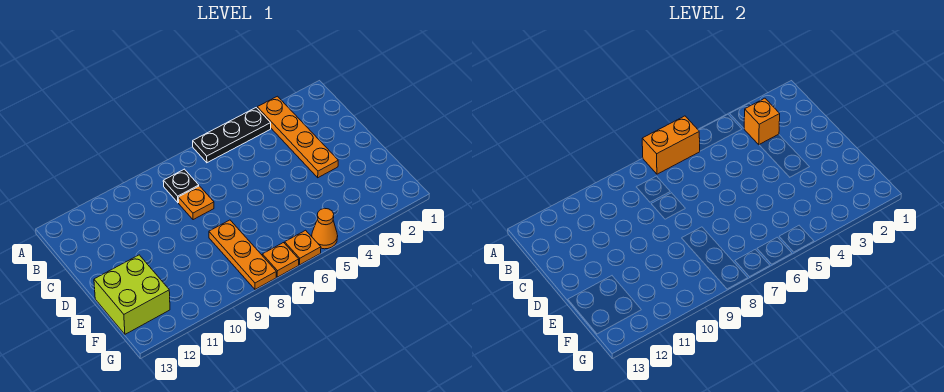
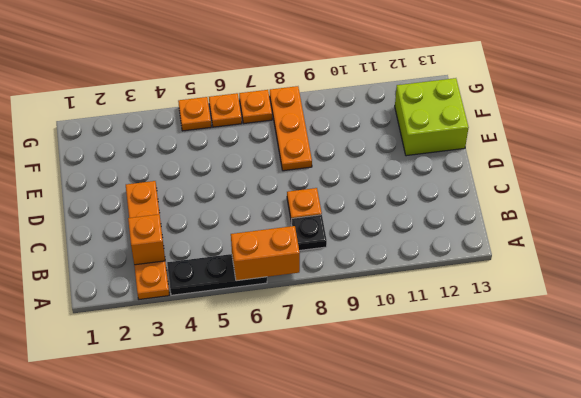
orange 1x1 cone [312,208,338,249] -> orange 1x1 plate [178,97,211,131]

